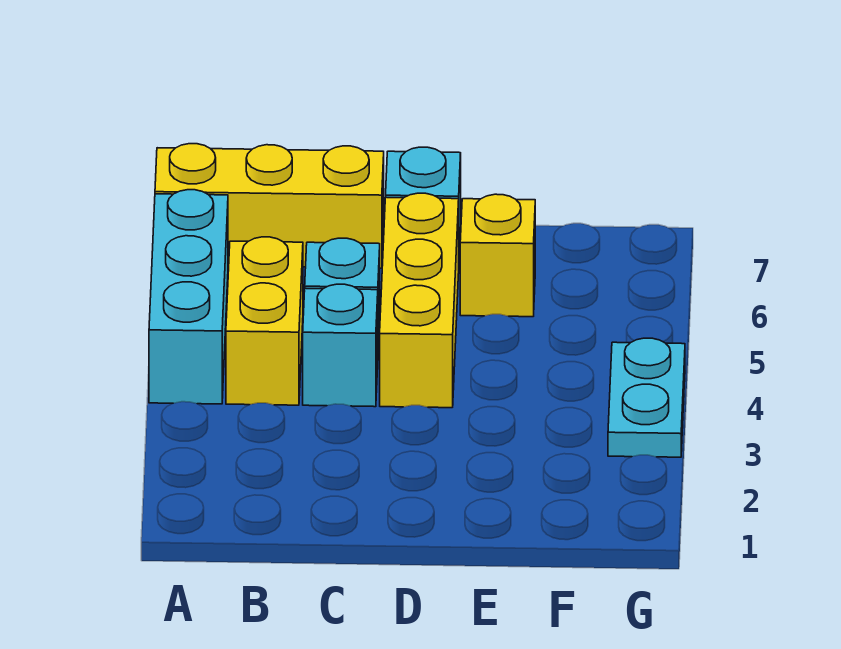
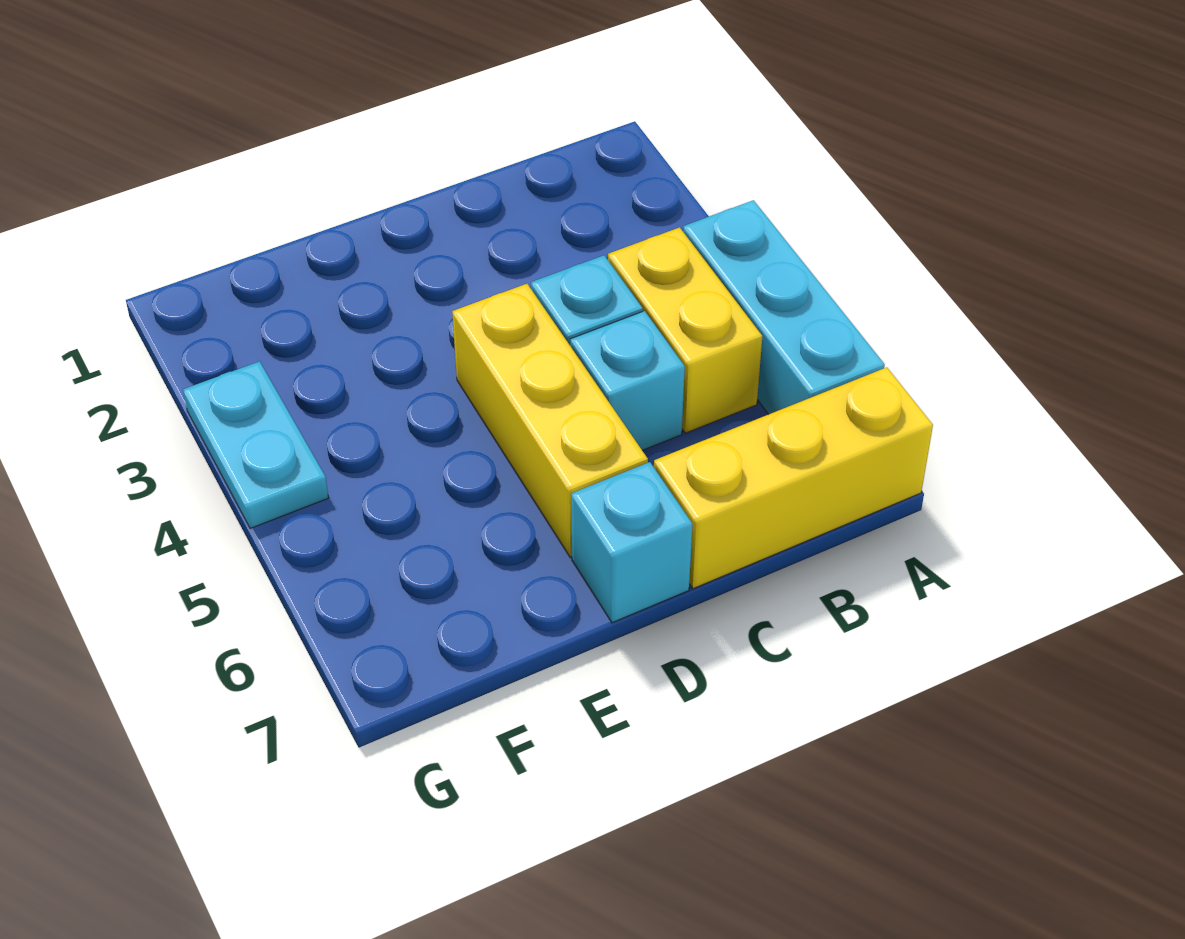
yellow 1x1 brick [460,194,535,317] -> none

